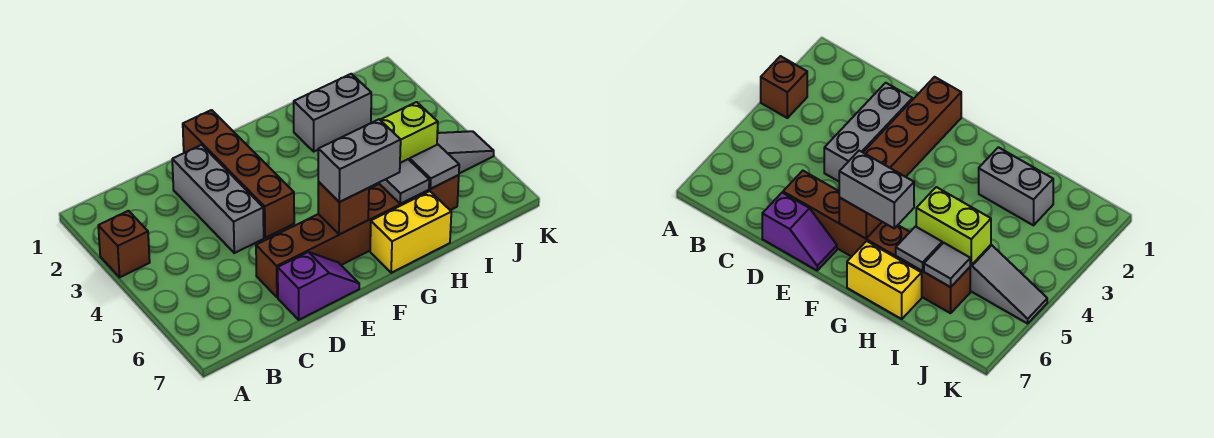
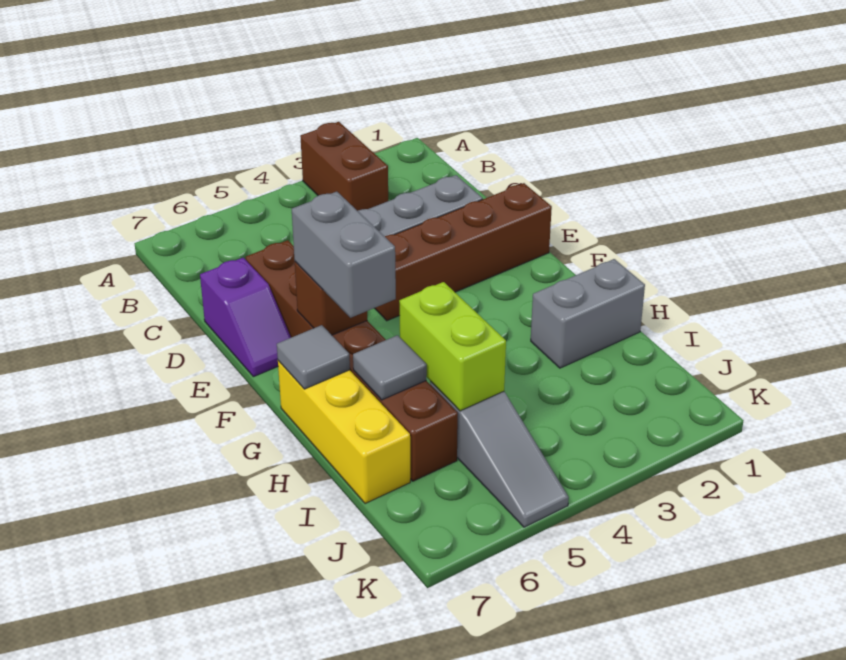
brown 1x1 brick [98,211,150,277] -> brown 1x2 brick [300,122,388,211]
yellow 1x2 brick [370,191,451,273] -> yellow 1x3 brick [278,361,410,504]
grey 1x2 brick [294,74,371,151] -> grey 1x2 brick turned to [531,259,645,368]
grey 1x1 tile [410,145,459,189] -> grey 1x1 tile moved to [277,325,350,389]

